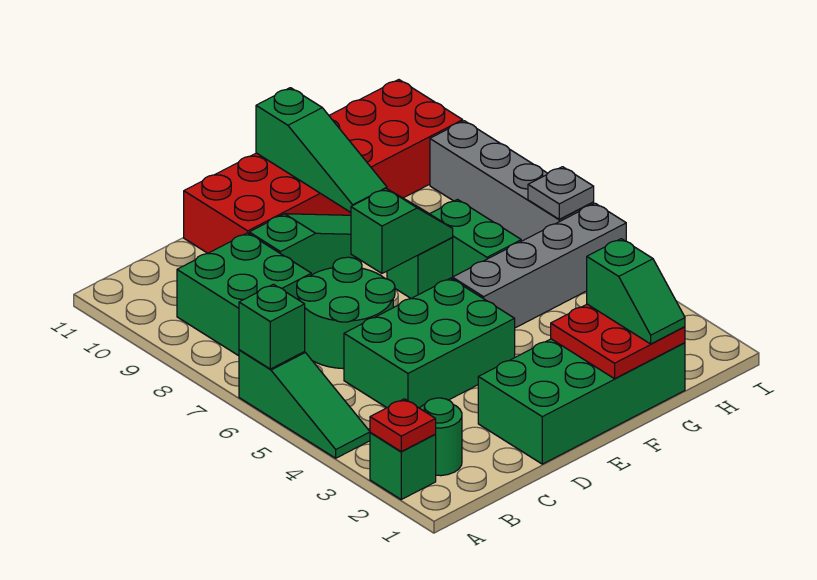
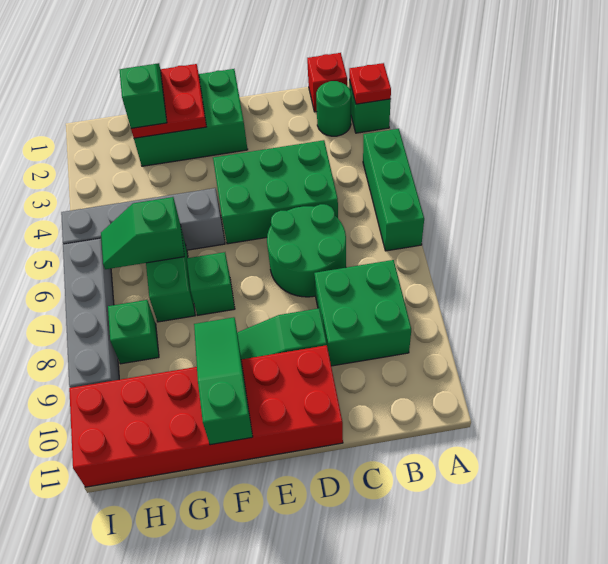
green 1x3 slope [239,350,370,458] -> green 1x3 brick [363,129,424,251]
green 1x1 brick [239,284,305,369] -> green 1x1 brick moved to [108,300,159,364]
none -> red 1x1 brick [307,53,347,112]
green 2x4 brick [478,339,685,464] -> green 2x3 brick [134,69,248,166]
green 1x2 slope [351,189,453,273] -> green 1x2 slope moved to [101,197,184,269]
grey 1x1 plate [528,167,594,219] -> none

